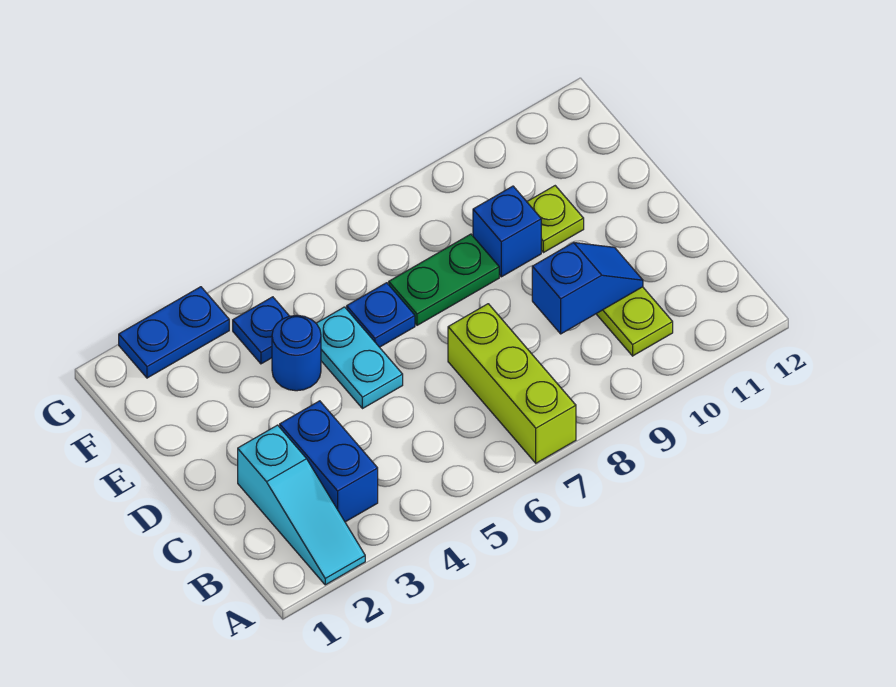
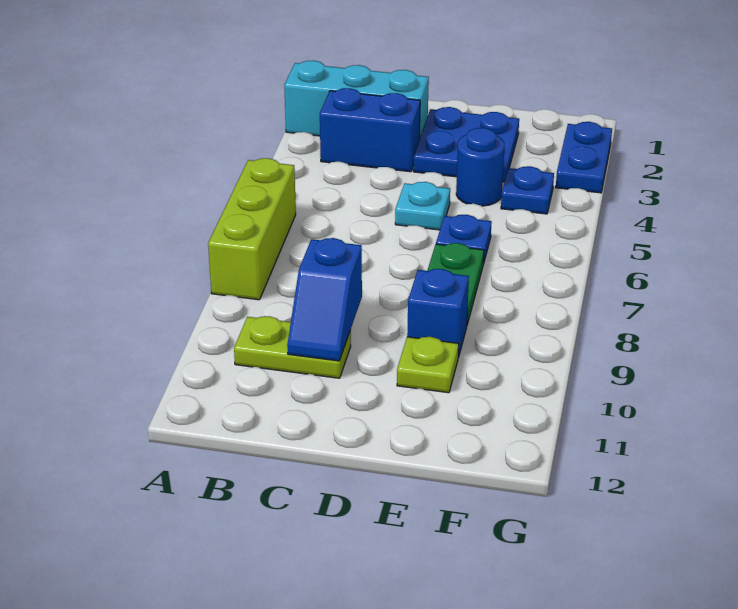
cyan 1x3 slope [238,425,365,585] -> cyan 1x3 brick [284,60,429,137]
lime 1x3 brick [448,304,576,463] -> lime 1x3 brick turned to [208,158,296,300]
none -> blue 2x2 plate [413,107,519,182]
cyan 1x2 plate [316,307,403,409] -> cyan 1x1 plate [395,182,450,230]

